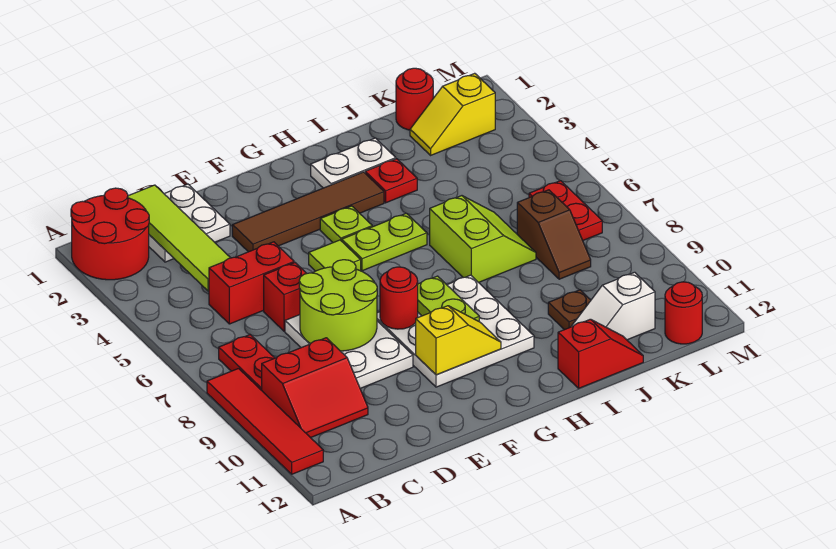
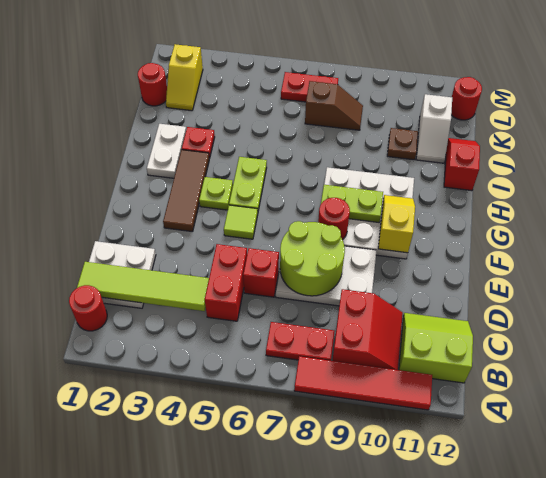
red 2x2 round brick [71,188,149,280] -> red 1x1 round brick [69,285,107,331]
brown 1x4 tile [232,172,384,252] -> brown 1x3 tile [163,150,209,232]
lime 2x2 slope [430,196,536,283] -> lime 2x2 slope moved to [399,313,473,383]

